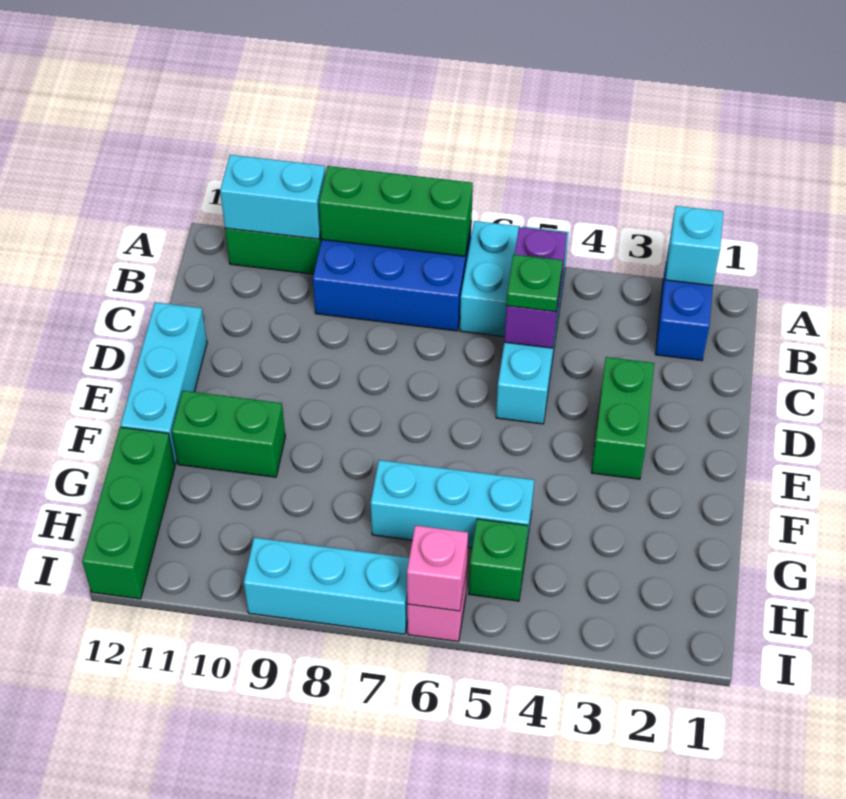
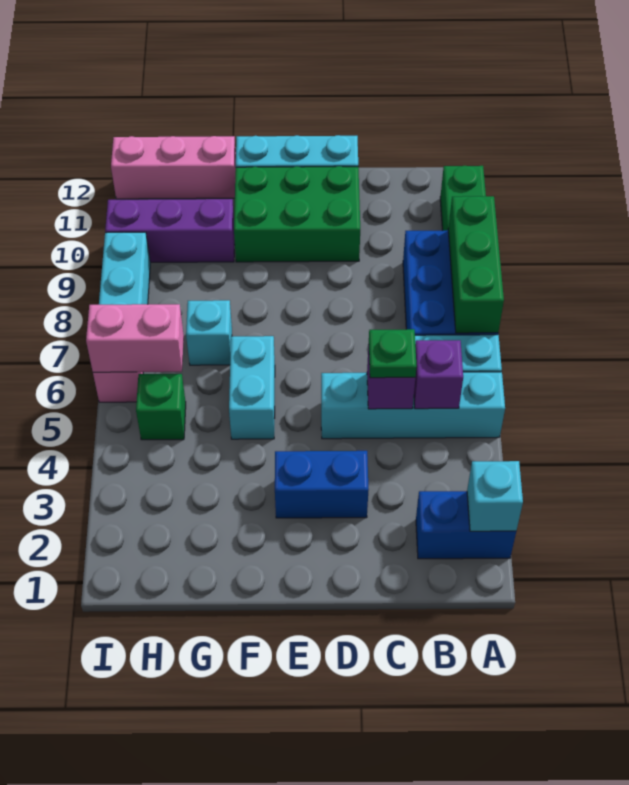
cyan 1x2 brick [220,155,325,239] -> cyan 1x2 brick moved to [229,336,275,439]
green 1x2 brick [591,357,654,479] -> blue 1x2 brick [275,451,369,518]
green 1x2 brick [172,391,285,477] -> green 2x3 brick [234,166,360,262]
cyan 1x3 brick [371,460,534,548] -> cyan 1x1 brick [186,300,232,365]
none -> purple 1x3 brick [105,199,235,262]
green 1x3 brick [82,427,175,599] -> pink 1x3 brick [111,136,236,199]
pink 1x1 brick [407,525,468,611] -> pink 1x2 brick [86,304,184,372]

